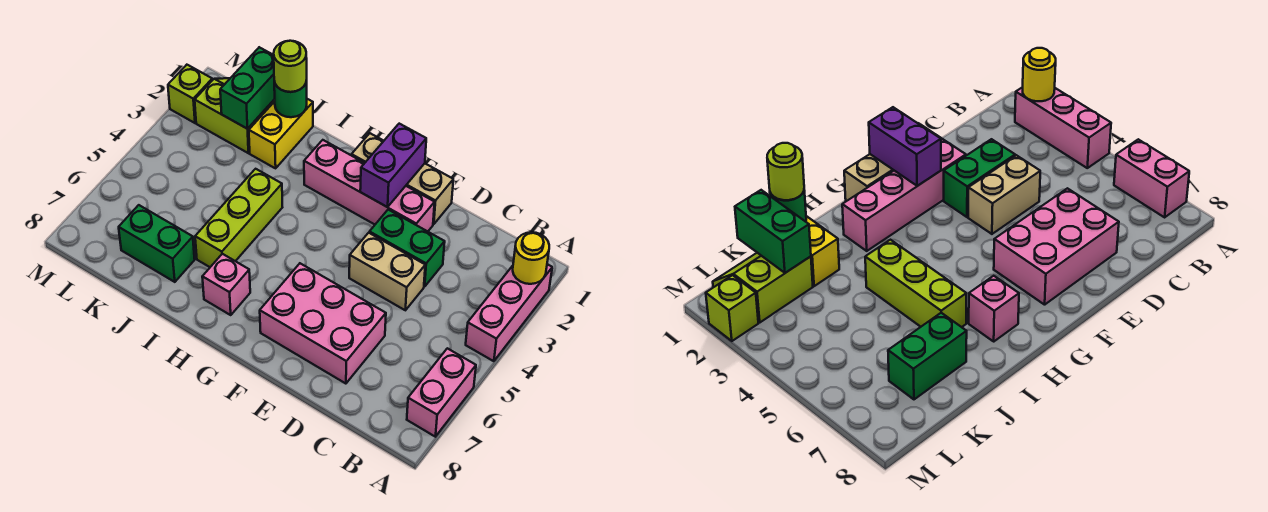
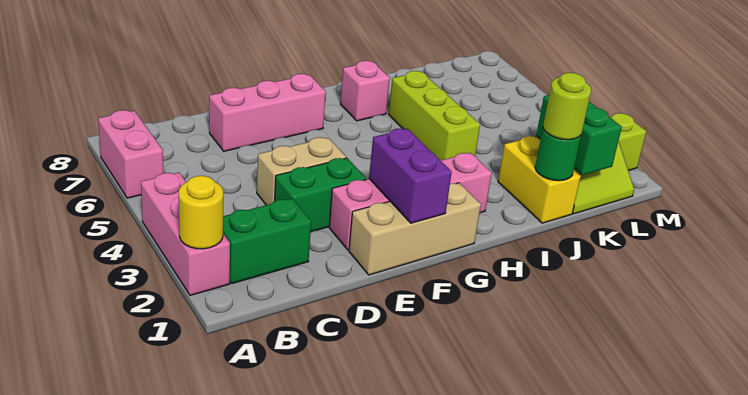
pink 2x3 brick [260,263,386,384] -> pink 1x3 brick [209,74,326,151]
green 1x2 brick [119,205,195,282] -> green 1x2 brick moved to [223,199,311,284]

